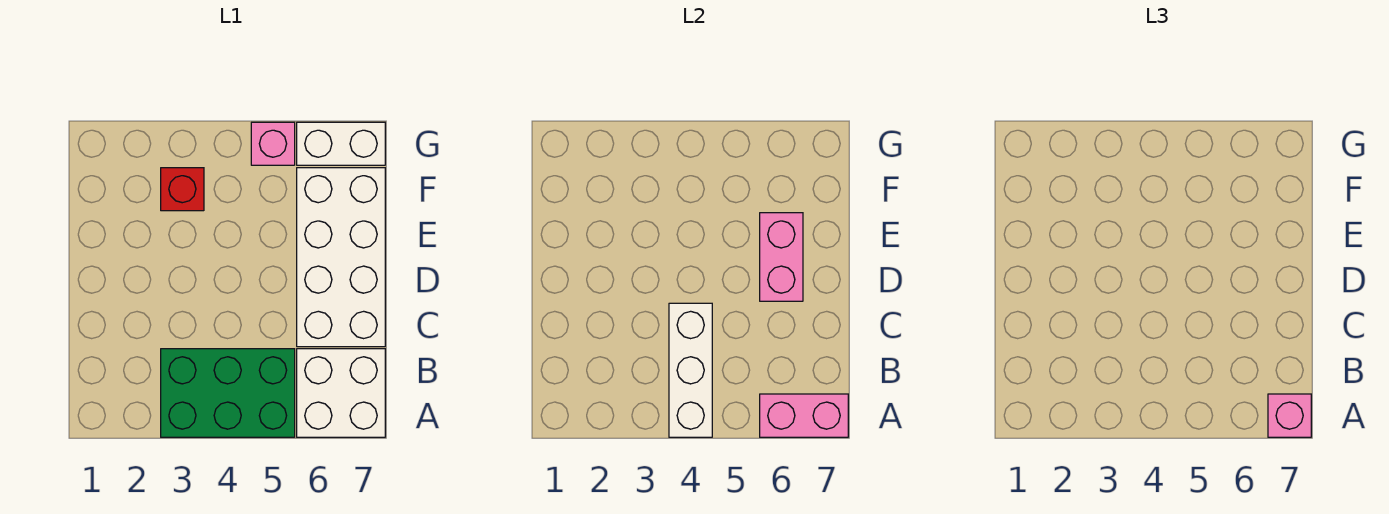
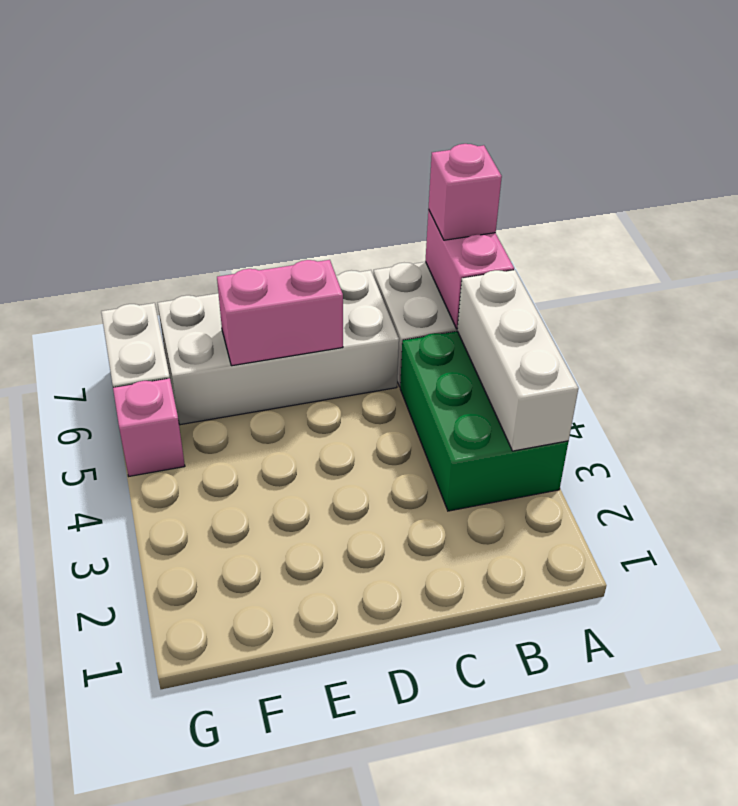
white 1x3 brick [669,303,712,437] -> white 1x3 brick turned to [457,270,578,451]
red 1x1 brick [161,168,204,211] -> none

